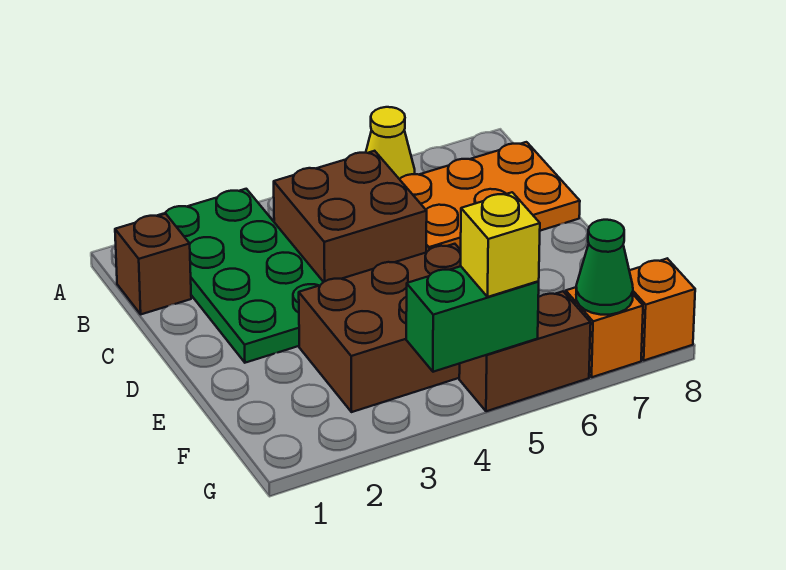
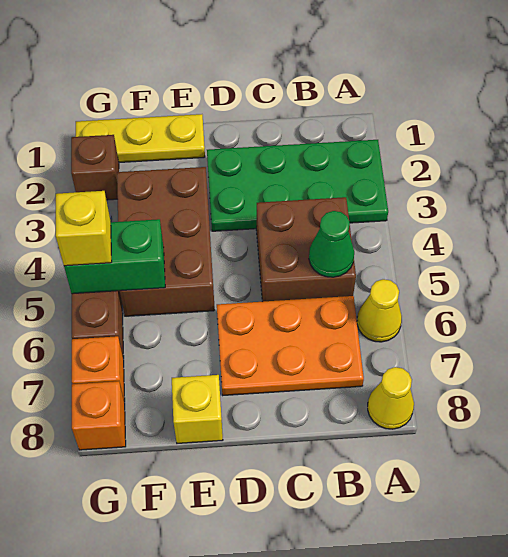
none -> yellow 1x1 cone [368,367,414,429]
brown 1x1 brick [115,214,191,314] -> brown 1x1 brick moved to [71,135,119,200]
orange 2x3 plate [400,142,580,252] -> orange 2x3 plate turned to [217,296,364,395]
none -> yellow 1x3 plate [76,114,205,162]
none -> yellow 1x1 brick [172,375,223,443]
green 1x2 brick [406,266,539,372] -> green 1x2 brick turned to [64,219,165,294]
green 1x1 cone [576,220,633,315] -> green 1x1 cone moved to [309,211,354,277]

